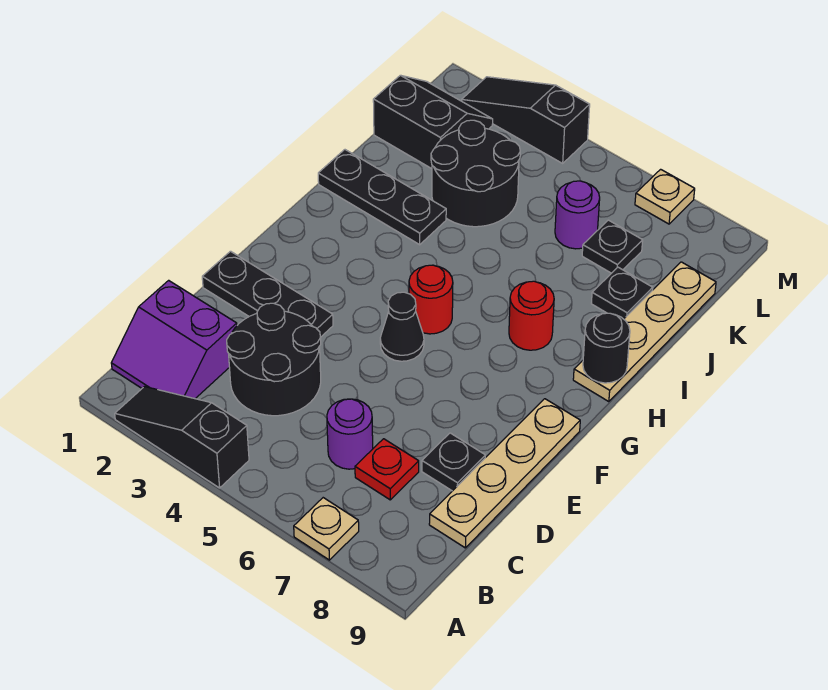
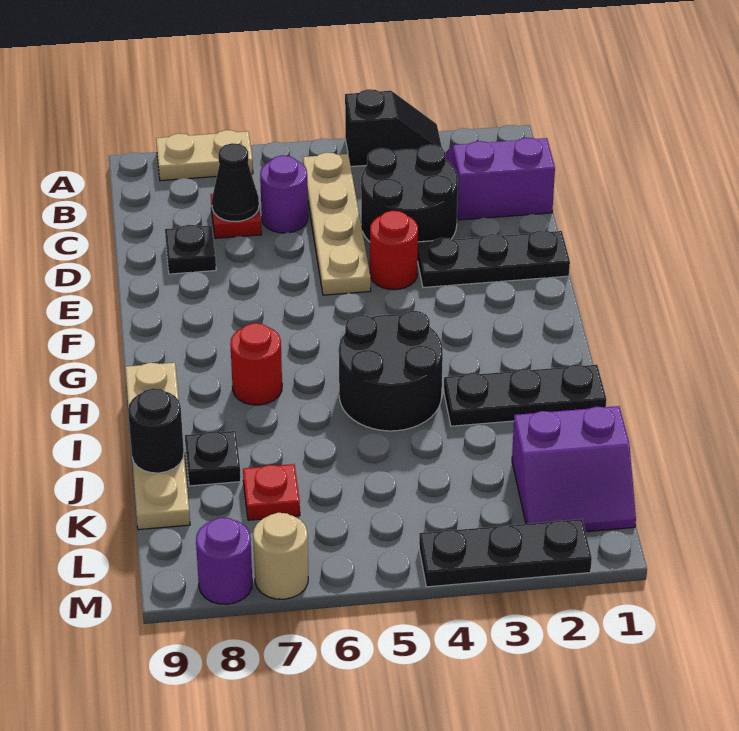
black 1x3 slope [115,387,249,488] -> black 1x2 slope [345,89,442,167]
tan 1x1 plate [294,498,359,560] -> tan 1x2 plate [156,130,253,181]
tan 1x4 plate [429,399,580,548] -> tan 1x4 plate moved to [303,153,371,295]
black 1x1 cone [380,292,424,361] -> black 1x1 cone moved to [212,143,259,222]
red 1x1 round brick [409,265,453,334] -> red 1x1 round brick moved to [370,211,418,290]
black 1x1 round brick [583,313,630,383] -> black 1x1 round brick moved to [128,388,184,473]
black 2x2 round brick [431,120,520,227] -> black 2x2 round brick moved to [339,311,443,431]
black 2x2 slope [373,75,493,169] -> purple 2x2 slope [512,406,636,532]
purple 1x1 round brick [555,181,600,249] -> purple 1x1 round brick moved to [196,517,252,604]
black 1x1 plate [582,220,643,273] -> red 1x1 plate [243,464,300,520]
black 1x3 slope [462,77,590,163] -> black 1x3 plate [419,519,592,587]
tan 1x1 plate [635,169,695,224] -> tan 1x1 round brick [253,513,308,599]

